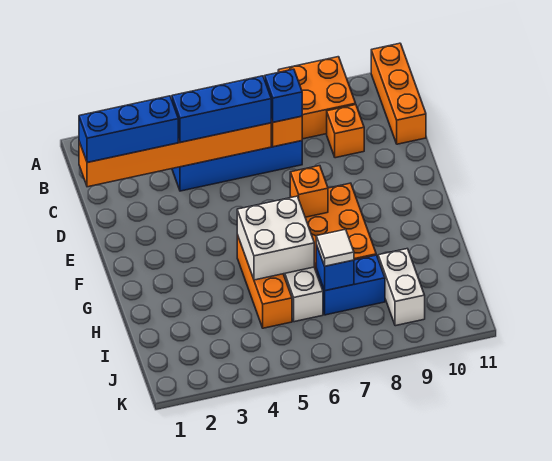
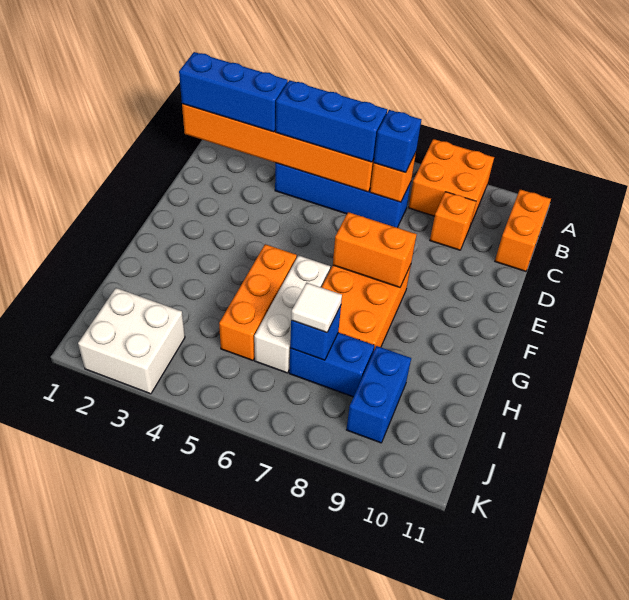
orange 1x3 brick [371,43,426,144] -> orange 1x2 brick [495,189,551,271]
orange 1x1 brick [290,166,328,217] -> orange 1x2 brick [333,212,417,287]
white 2x2 brick [237,196,314,280] -> white 2x2 brick moved to [78,288,185,394]
white 1x2 brick [378,249,425,326] -> blue 1x2 brick [346,346,411,443]

